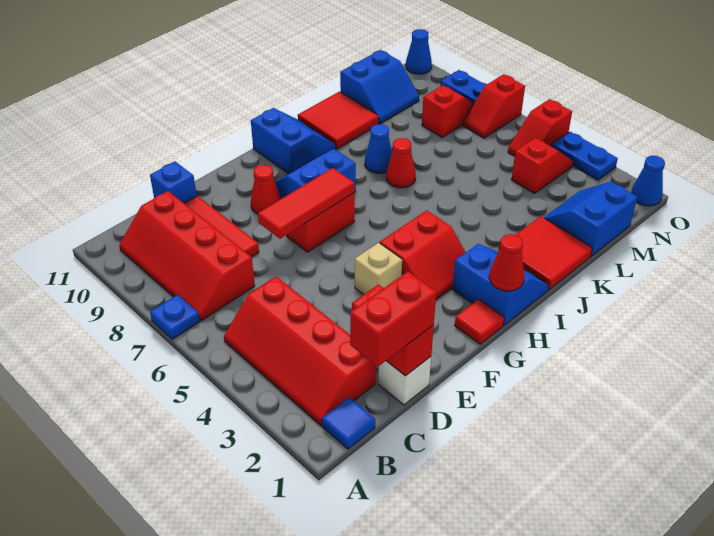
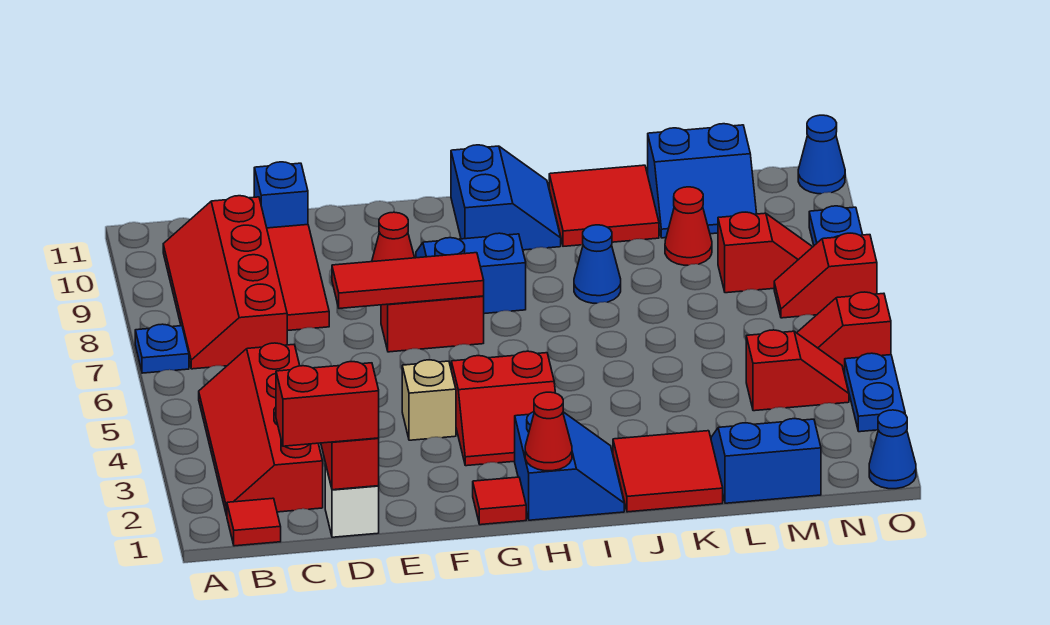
blue 1x1 tile [322,397,375,449] -> red 1x1 tile [227,498,281,546]
red 1x1 cone [386,138,416,188] -> red 1x1 cone moved to [665,187,712,265]

